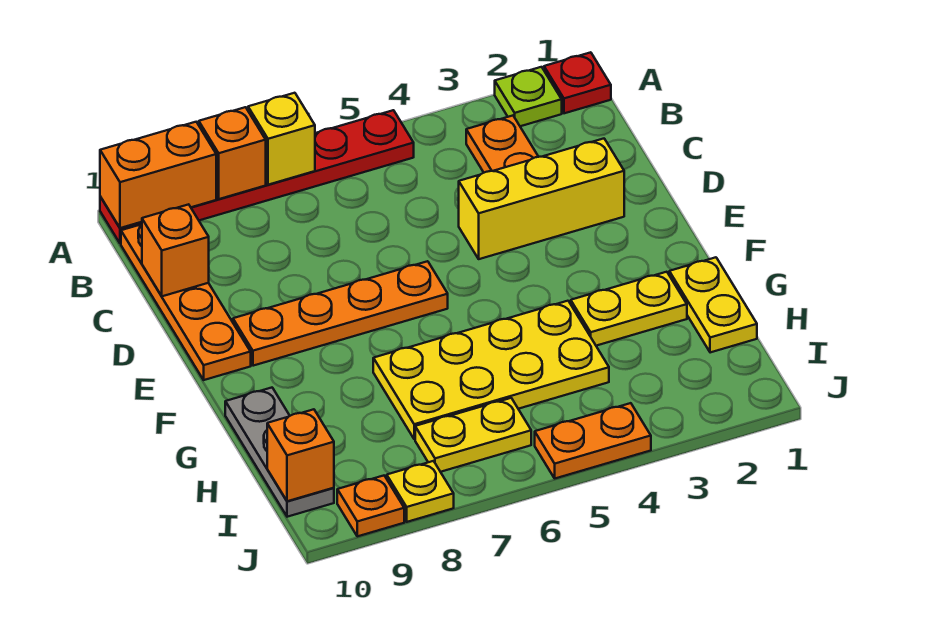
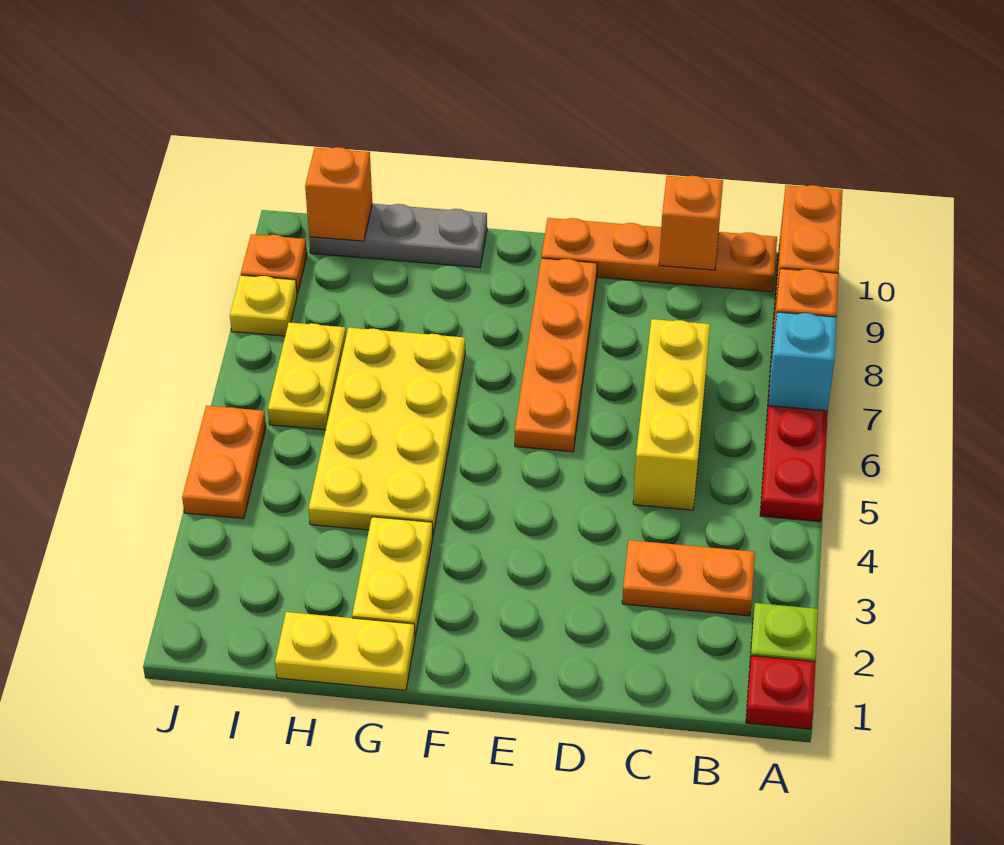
yellow 1x1 brick [248,93,315,185] -> cyan 1x1 brick [768,312,837,411]
yellow 1x3 brick [459,139,624,259] -> yellow 1x3 brick moved to [633,319,710,510]

